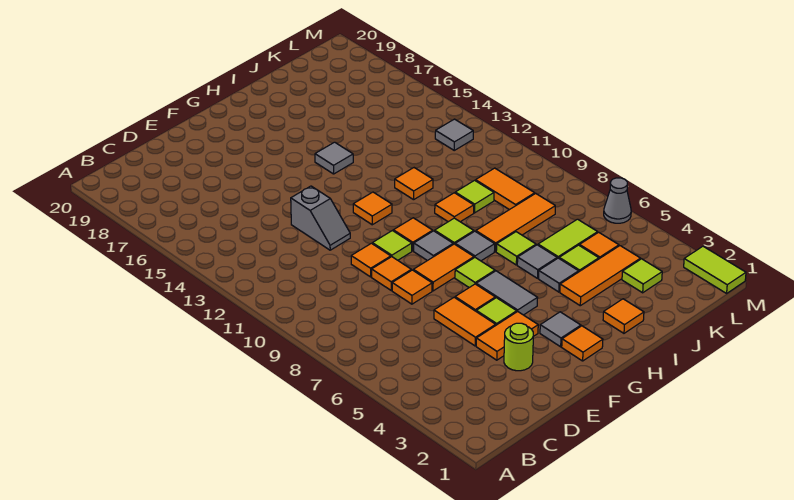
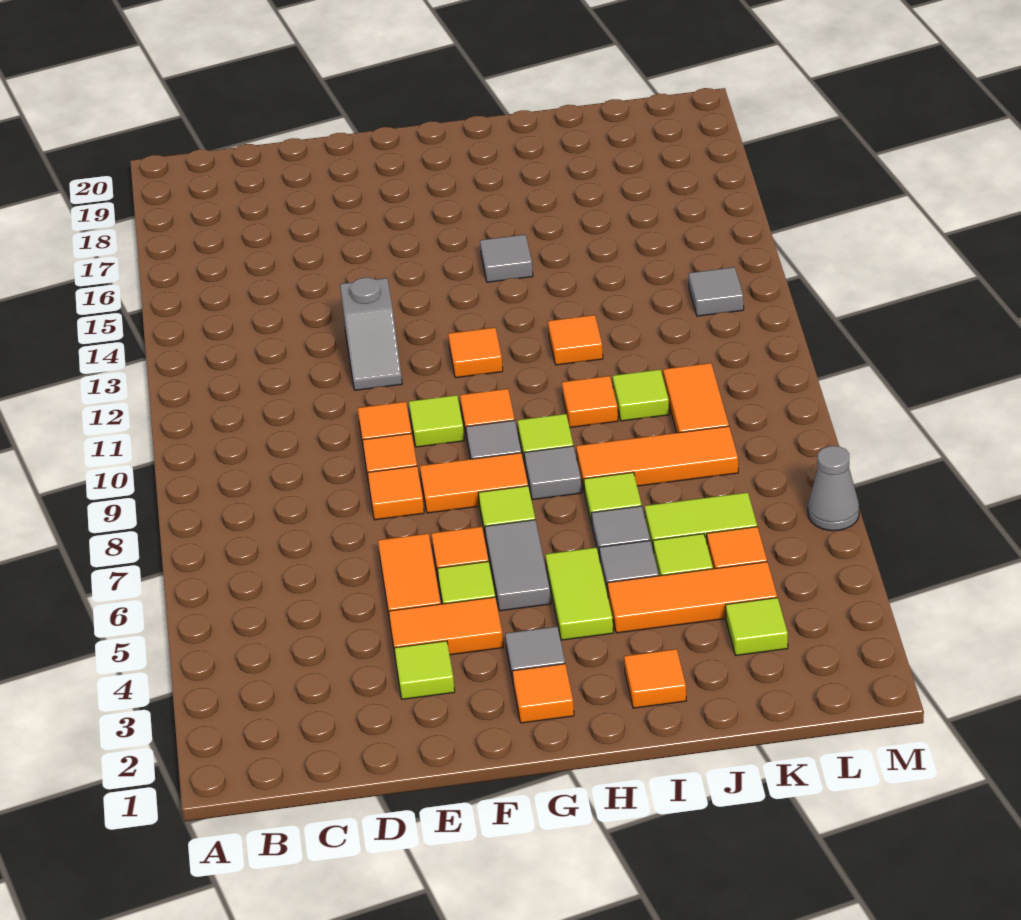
lime 1x1 round brick [504,323,533,371] -> lime 1x1 tile [394,641,455,699]
lime 1x2 tile [684,246,746,293] -> lime 1x2 tile moved to [545,547,613,640]

